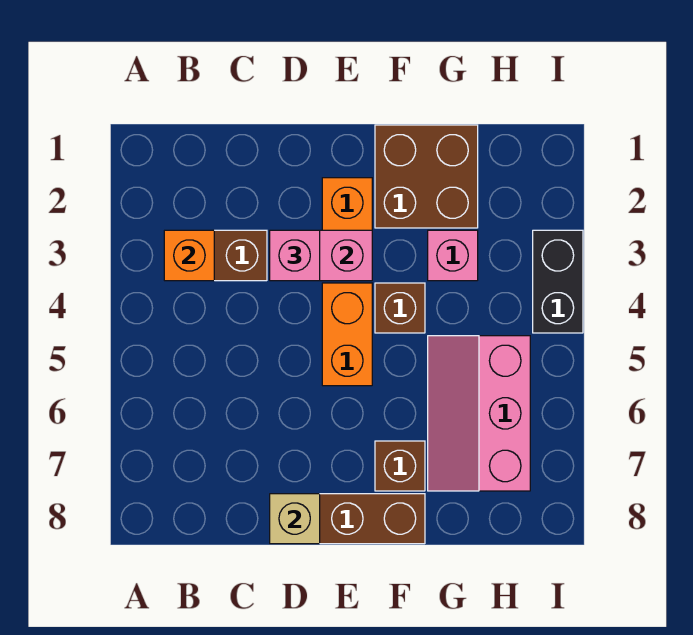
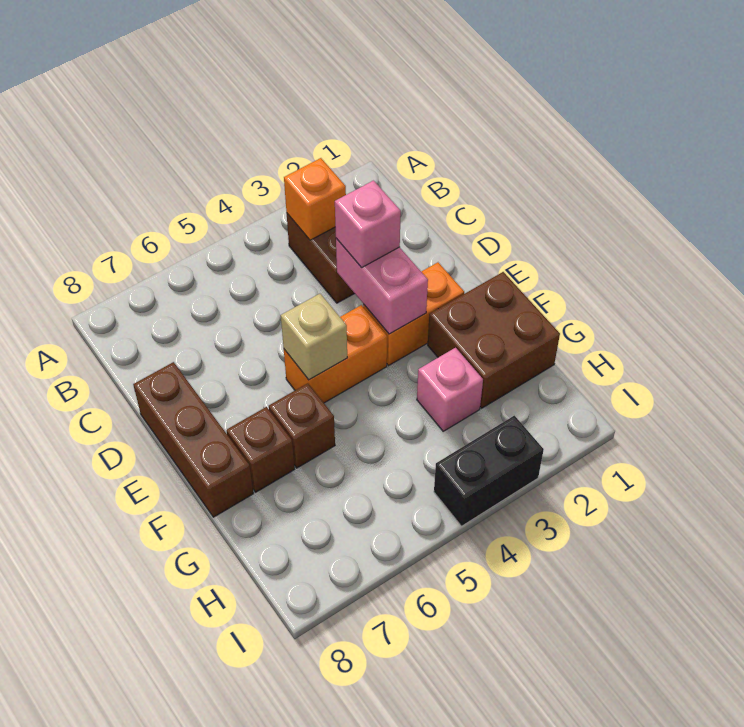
tan 1x1 brick [270,494,320,544] -> tan 1x1 brick moved to [281,294,347,380]
brown 1x1 brick [375,283,425,333] -> brown 1x1 brick moved to [269,383,335,468]
pink 2x3 slope [428,336,530,491] -> none

